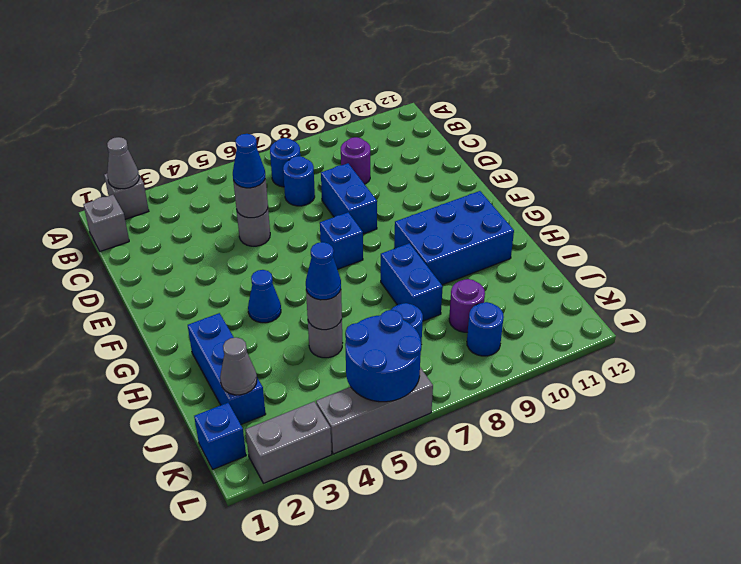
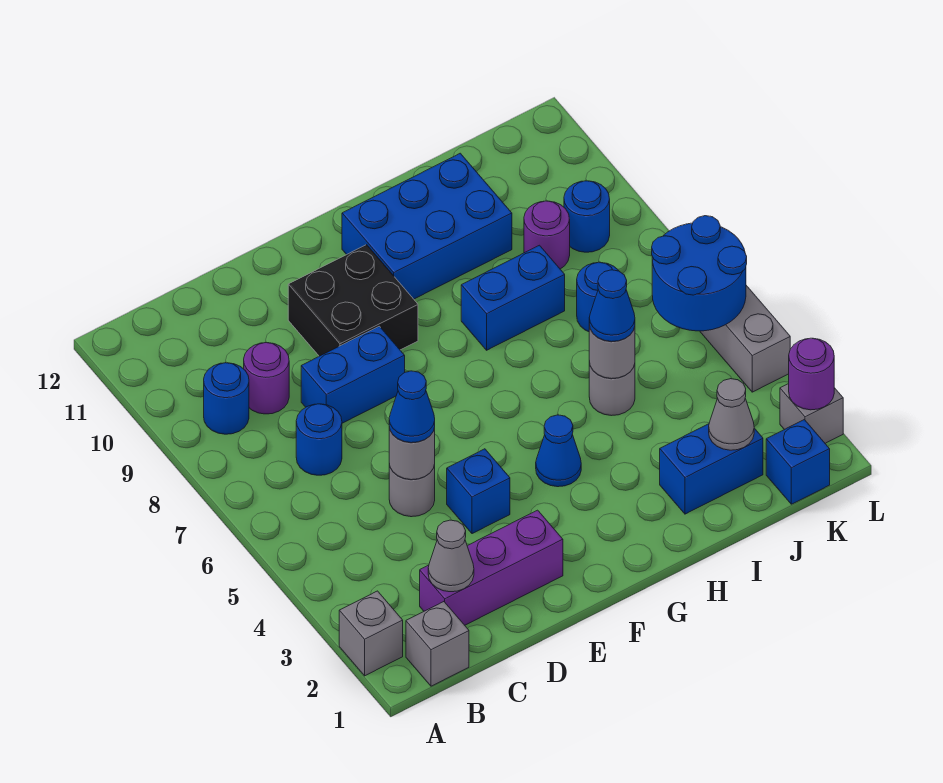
grey 1x1 cone [107,137,139,189] -> grey 1x1 cone moved to [428,520,474,592]
blue 1x1 round brick [270,138,300,187] -> blue 1x1 round brick moved to [204,363,249,434]
none -> purple 1x3 brick [420,510,563,625]
none -> black 2x2 brick [288,245,418,356]
blue 1x1 brick [320,212,363,269] -> blue 1x1 brick moved to [447,449,510,534]
blue 2x3 brick [394,191,514,285] -> blue 2x3 brick turned to [342,153,512,299]
blue 1x3 brick [188,313,266,424] -> blue 1x2 brick [660,424,763,514]
grey 1x2 brick [245,401,332,483] -> grey 1x1 brick [780,383,843,443]
none -> purple 1x1 round brick [789,338,834,410]

